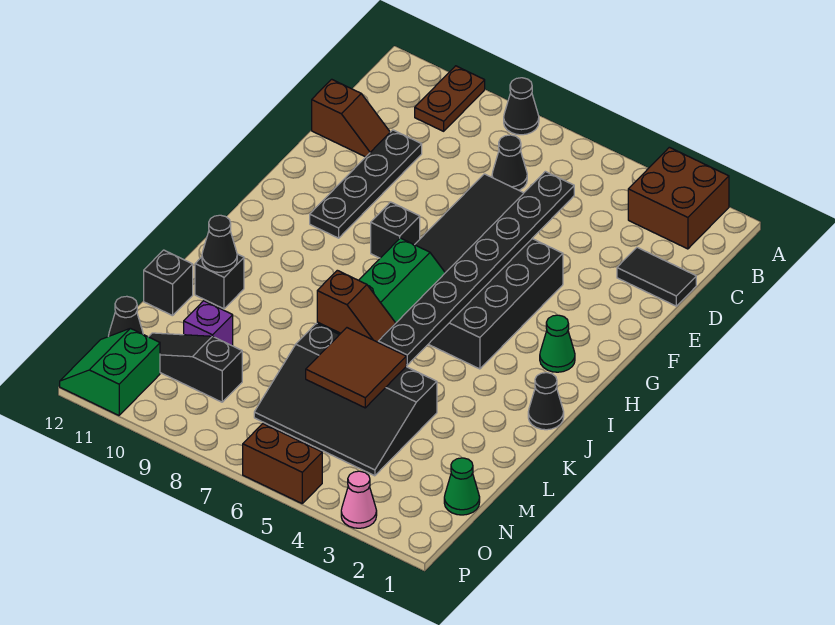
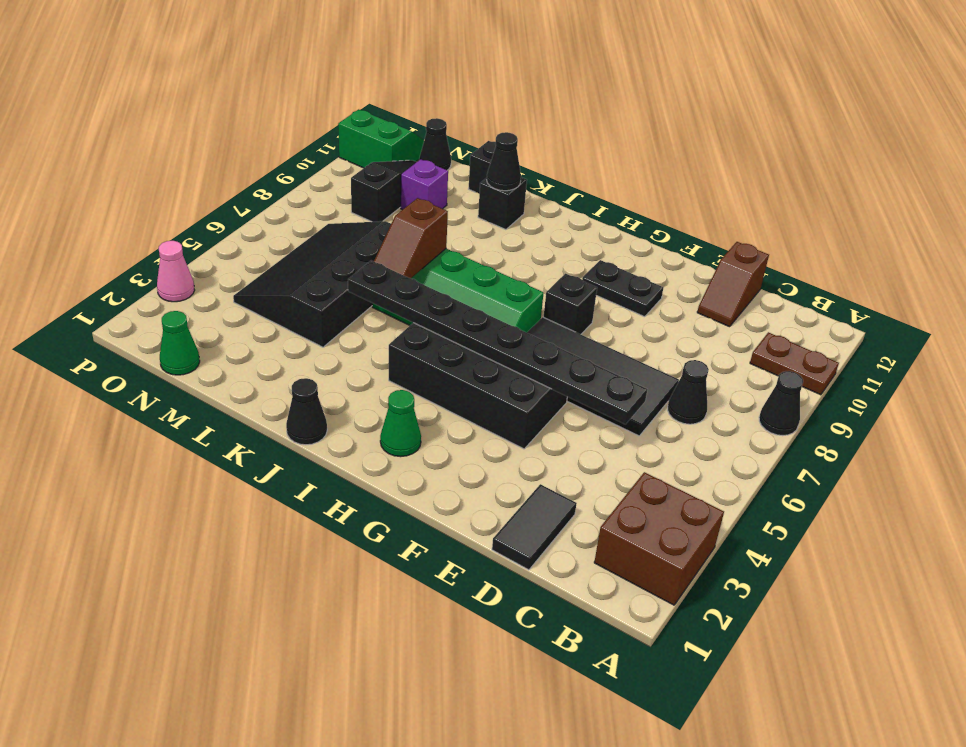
black 1x4 plate [310,130,422,238] -> black 1x2 plate [582,260,663,317]
brown 2x2 tile [306,328,406,408] -> none
brown 1x2 brick [243,424,322,503] -> none

